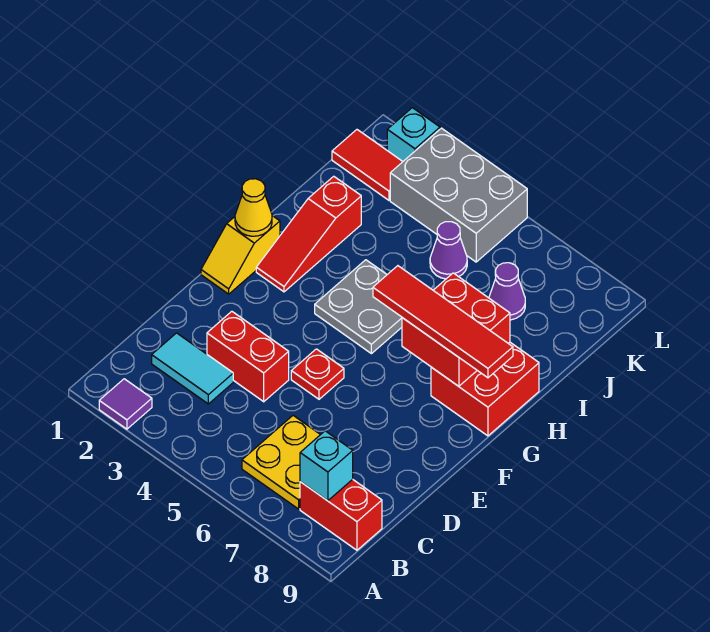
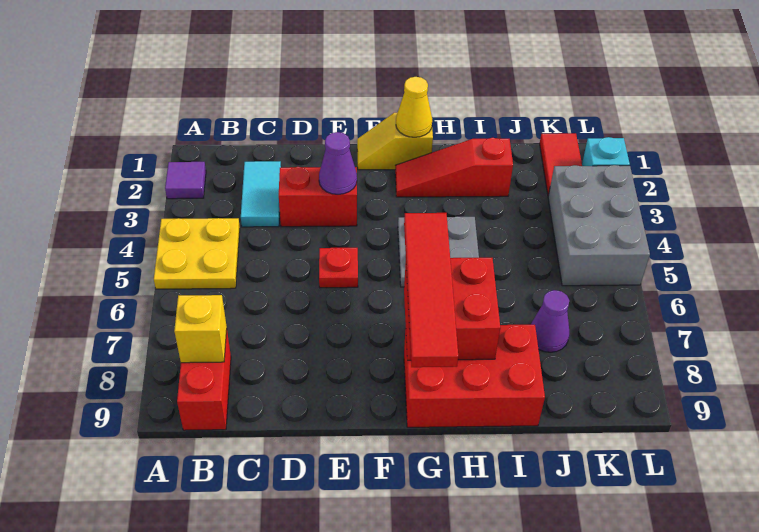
yellow 2x2 plate [242,415,320,509] -> yellow 2x2 plate moved to [154,218,240,289]
cyan 1x1 brick [300,431,353,501] -> yellow 1x1 brick [174,295,227,363]
red 1x2 brick [207,311,289,402] -> red 1x2 brick turned to [279,167,357,227]
red 2x2 brick [431,342,539,436] -> red 2x3 brick [404,325,545,427]
purple 1x1 cone [430,222,467,279] -> purple 1x1 cone moved to [319,132,357,194]

